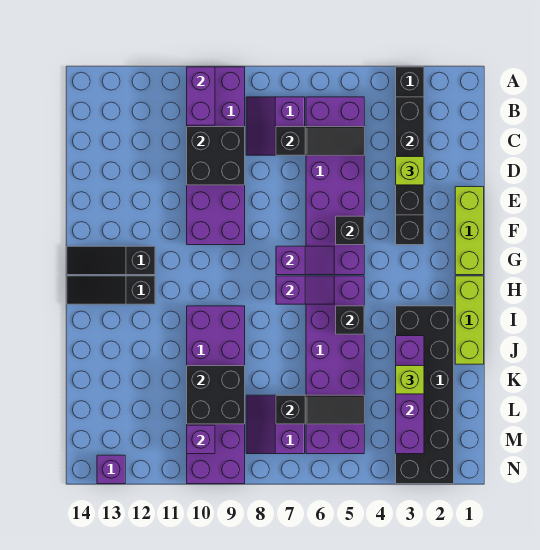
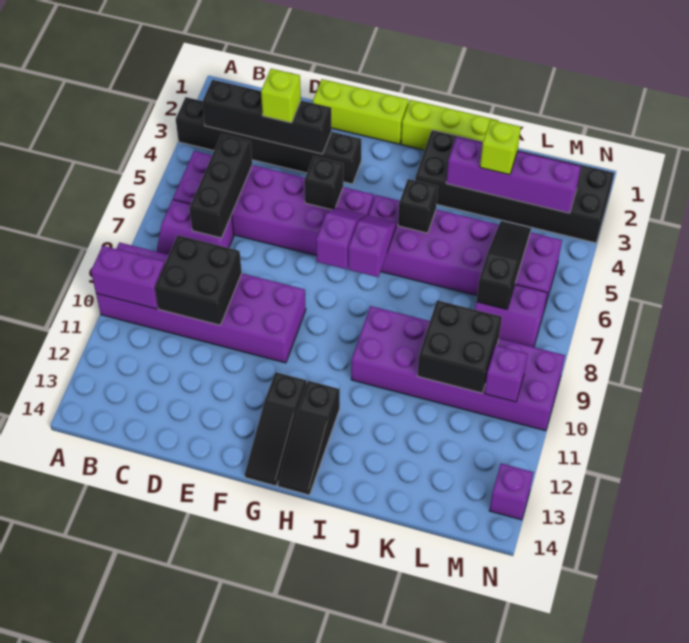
black 1x3 slope [276,127,364,155] -> black 1x3 brick [189,134,252,238]

